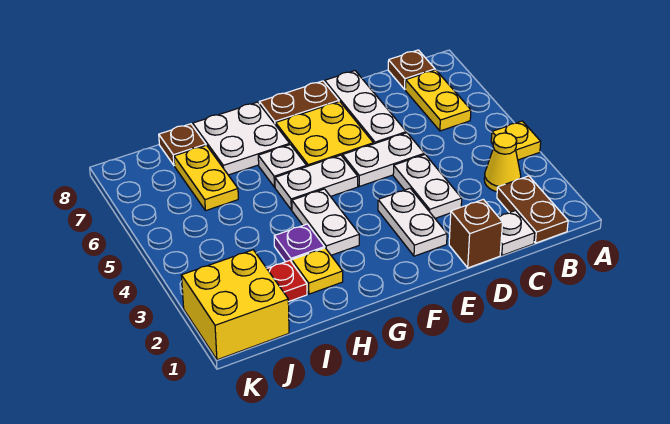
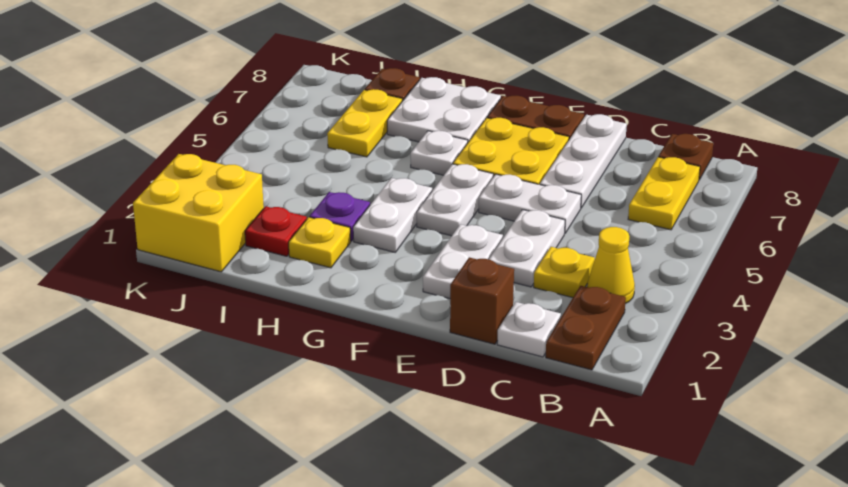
yellow 1x1 plate [491,121,541,160] -> yellow 1x1 plate moved to [534,247,595,298]
white 1x2 plate [275,155,358,210] -> white 1x2 plate turned to [417,164,493,236]

